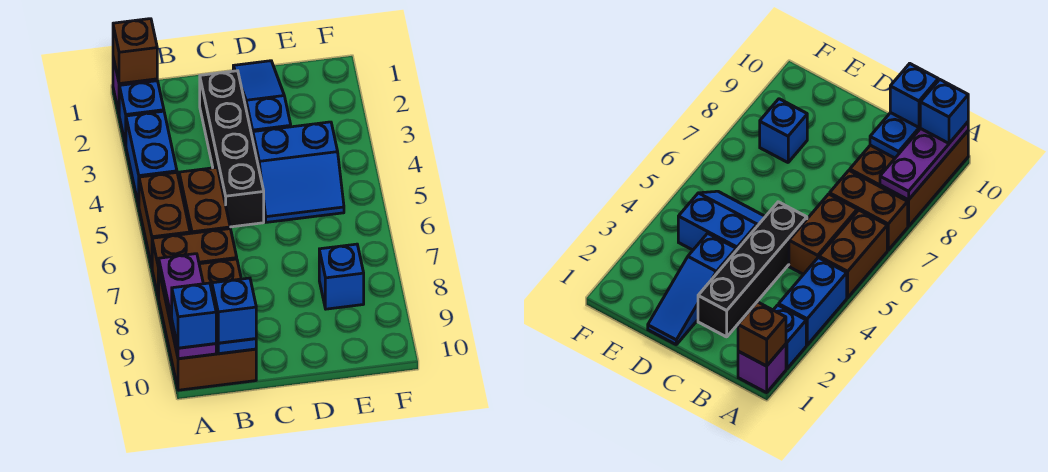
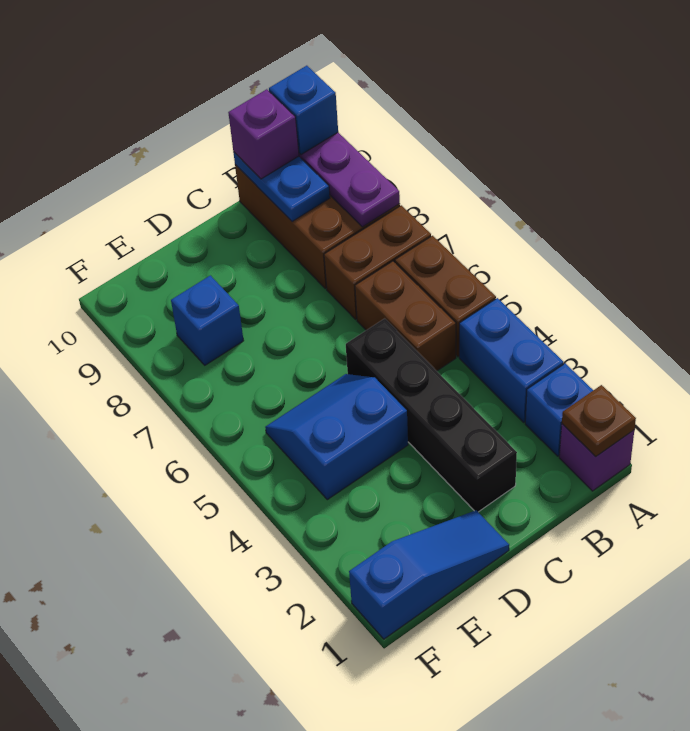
brown 1x1 brick [113,19,157,84] -> brown 1x1 plate [562,385,636,457]
blue 1x1 brick [212,278,256,343] -> purple 1x1 brick [228,89,299,179]
blue 1x3 slope [233,61,291,139] -> blue 1x3 slope turned to [349,510,509,639]

